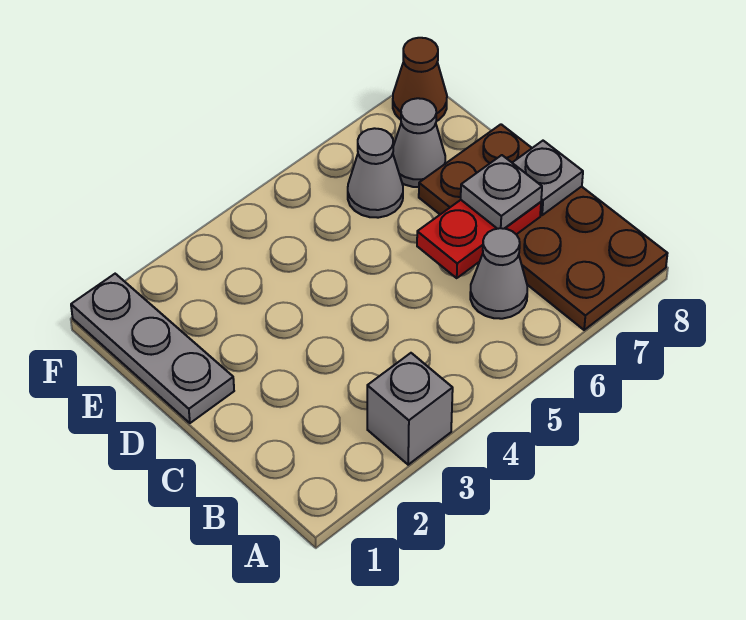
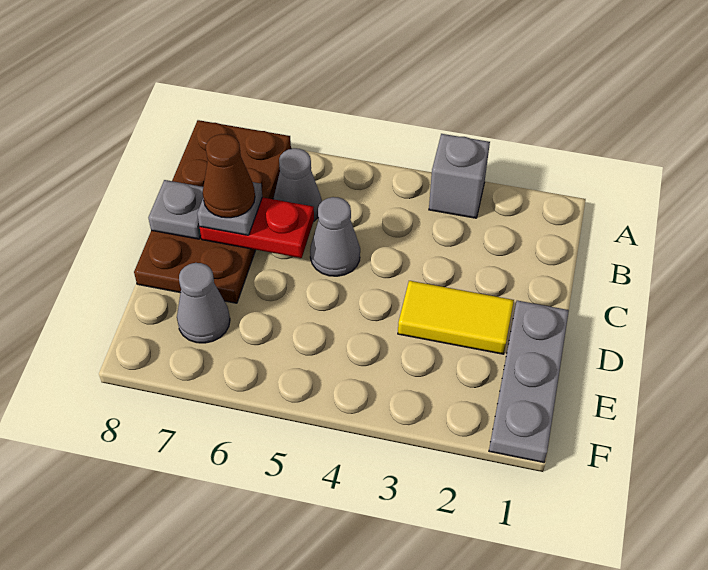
none -> yellow 1x2 tile [398,281,514,354]
grey 1x1 cone [348,128,403,218] -> grey 1x1 cone moved to [310,197,360,276]
brown 1x1 cone [393,38,447,121] -> brown 1x1 cone moved to [203,134,255,218]

